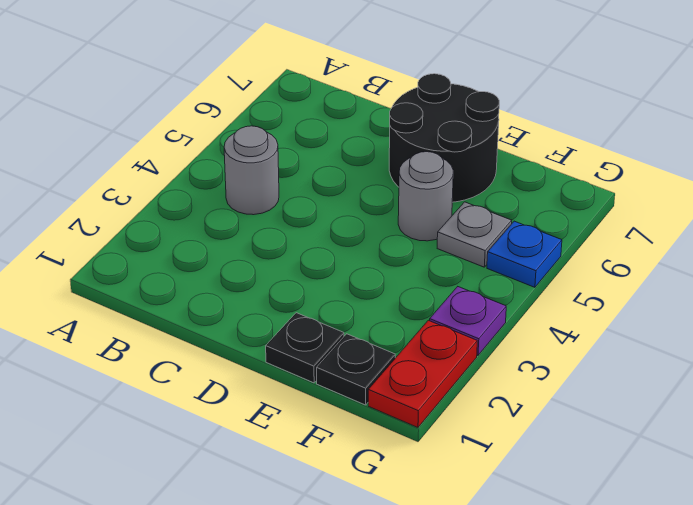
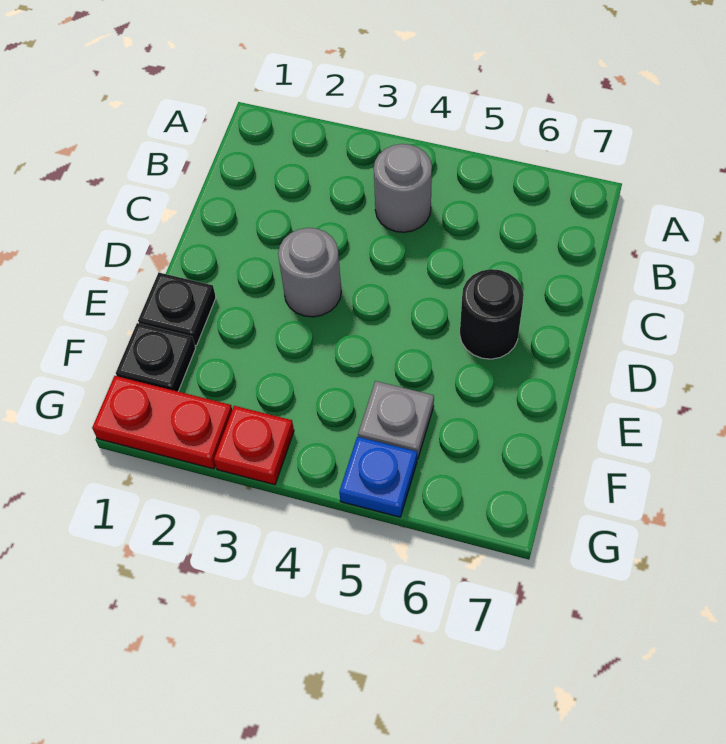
black 2x2 round brick [389,74,499,202] -> black 1x1 round brick [460,269,524,359]
grey 1x1 round brick [398,152,453,241] -> grey 1x1 round brick moved to [278,228,341,317]
purple 1x1 plate [430,287,506,355] -> red 1x1 plate [214,406,294,485]

